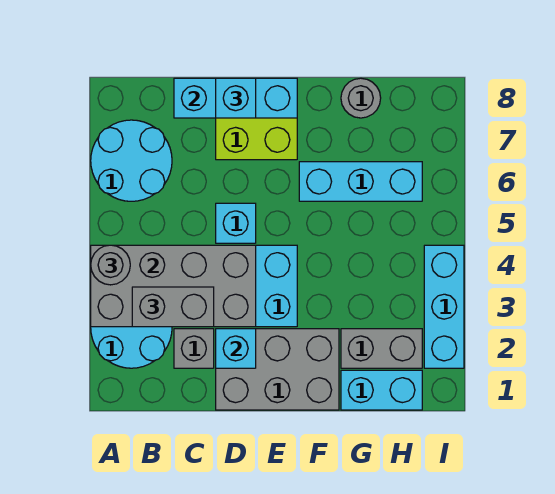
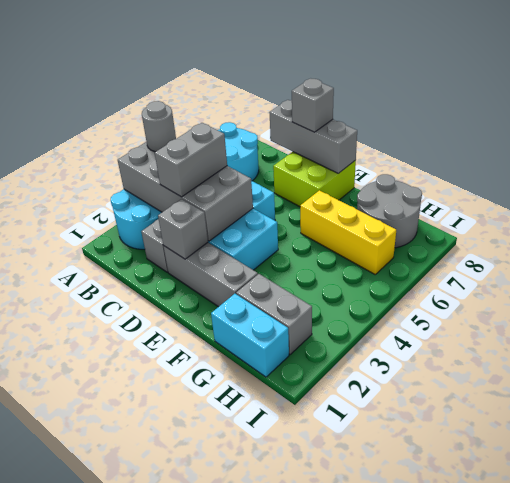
grey 1x2 brick [132,287,214,327] -> grey 1x2 brick turned to [155,123,227,197]
cyan 1x3 brick [174,78,297,118] -> grey 1x3 brick [269,100,357,173]
grey 2x3 brick [216,329,339,410] -> grey 1x3 brick [164,243,258,307]
cyan 1x1 brick [216,329,256,368] -> grey 1x1 brick [158,199,208,259]
cyan 1x1 brick [216,78,256,118] -> grey 1x1 brick [292,78,334,132]
cyan 1x3 brick [299,162,422,201] -> yellow 1x3 brick [300,190,396,274]
grey 1x1 round brick [341,78,381,118] -> grey 2x2 round brick [357,174,422,248]
cyan 1x3 brick [424,245,464,368] -> none

